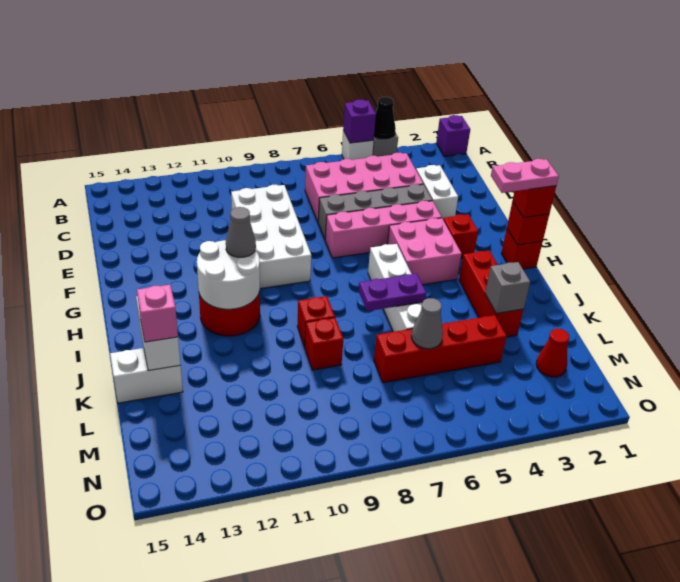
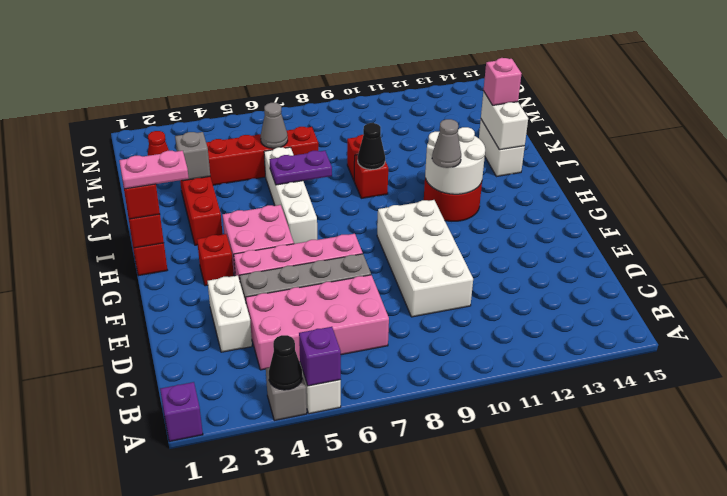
none -> black 1x1 cone [358,123,385,170]
white 1x2 brick [110,348,183,403] -> white 1x2 brick turned to [479,120,525,177]

